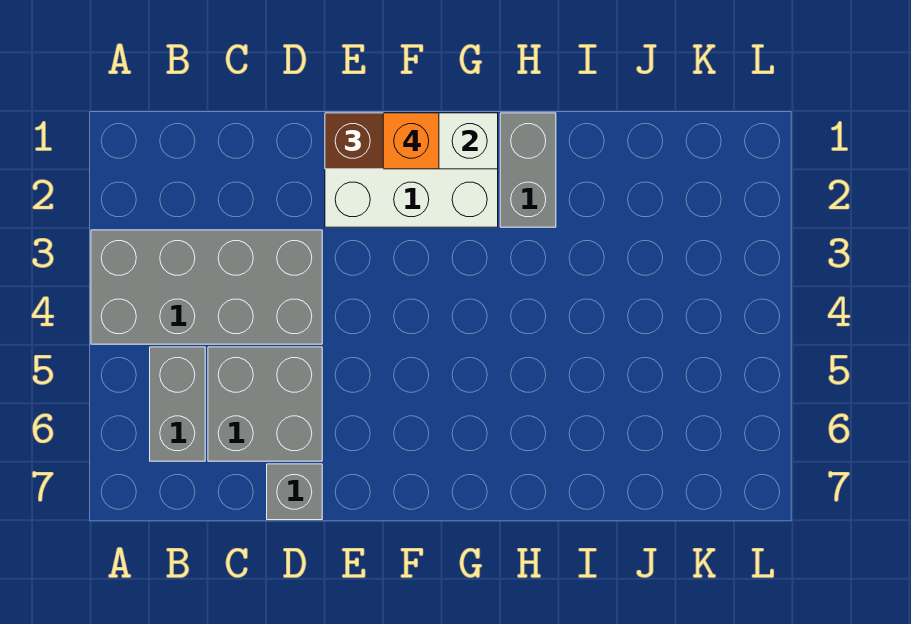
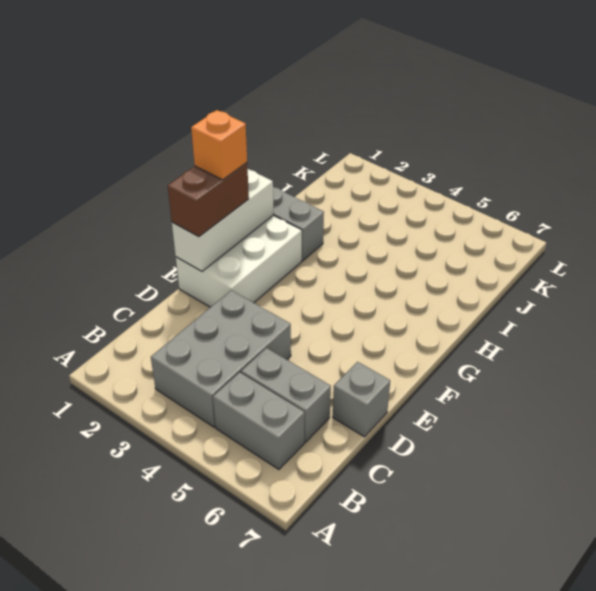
grey 2x4 brick [91,230,322,344] -> grey 2x3 brick [151,290,291,427]
grey 2x2 brick [208,347,322,461] -> grey 1x2 brick [241,348,331,442]

